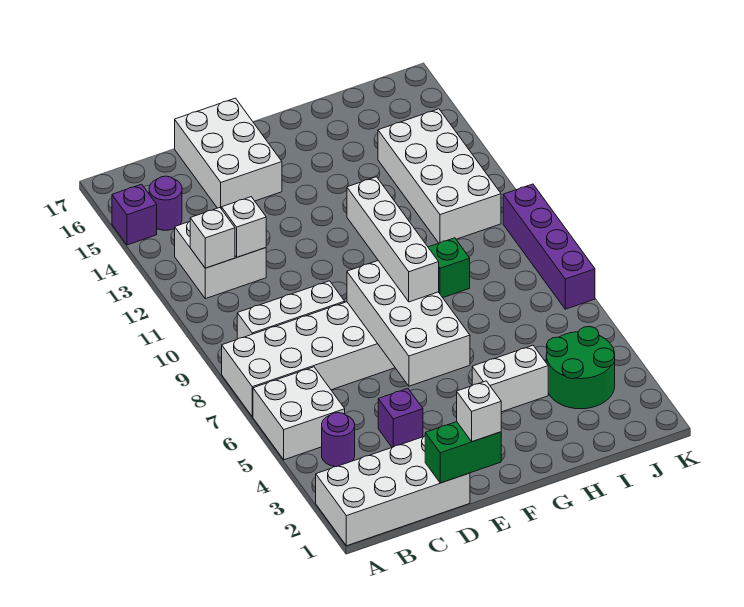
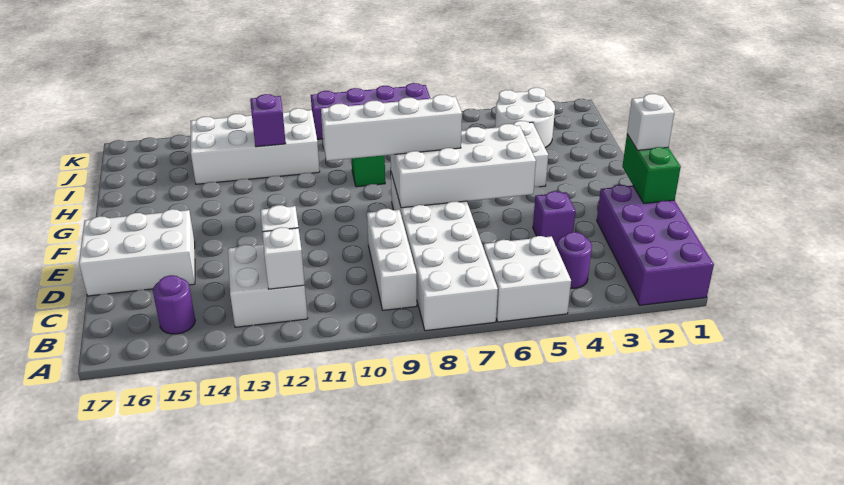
white 2x4 brick [316,436,470,546] -> purple 2x4 brick [597,185,714,305]
purple 1x1 brick [112,184,157,245] -> purple 1x1 brick moved to [250,94,286,147]
green 2x2 round brick [546,327,615,409] -> white 2x2 round brick [495,88,555,148]

